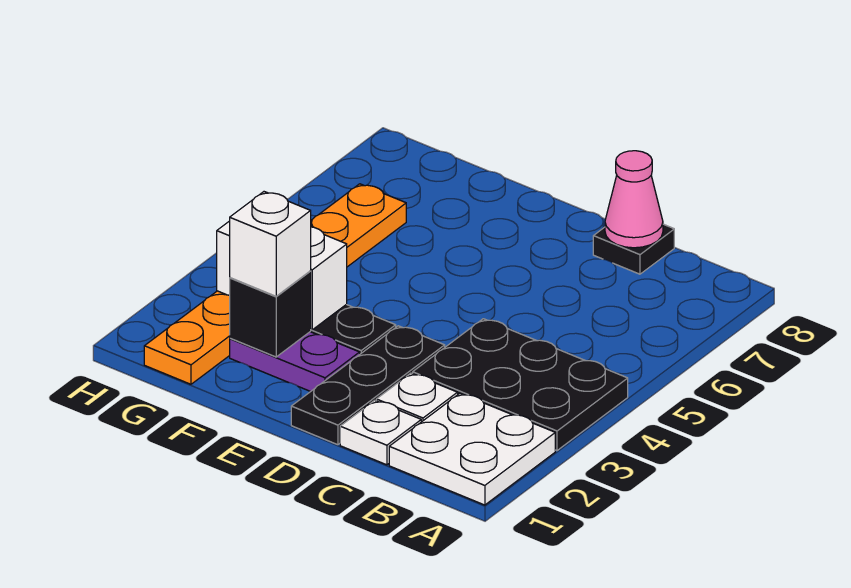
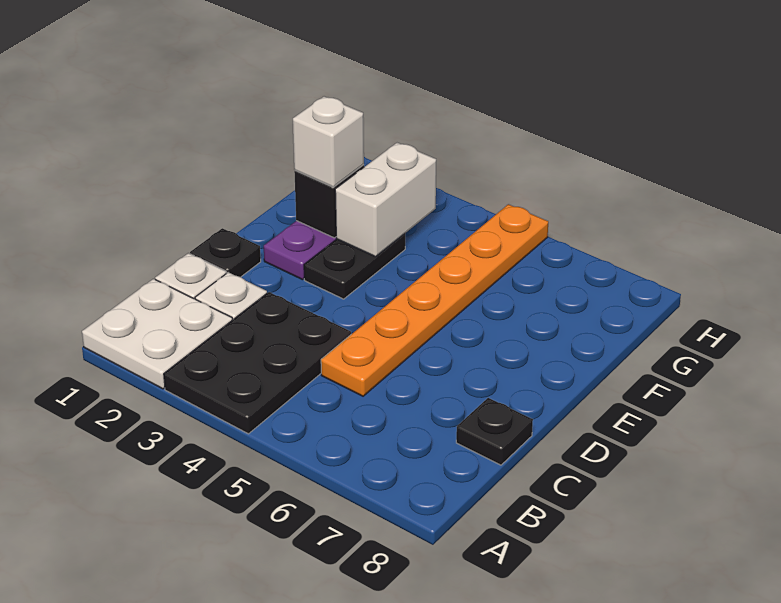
pink 1x1 cone [605,151,663,248] -> none
black 1x3 plate [291,326,445,445] -> black 1x1 plate [190,228,261,277]
orange 1x6 plate [144,184,406,384] -> orange 1x6 plate turned to [321,204,548,396]

